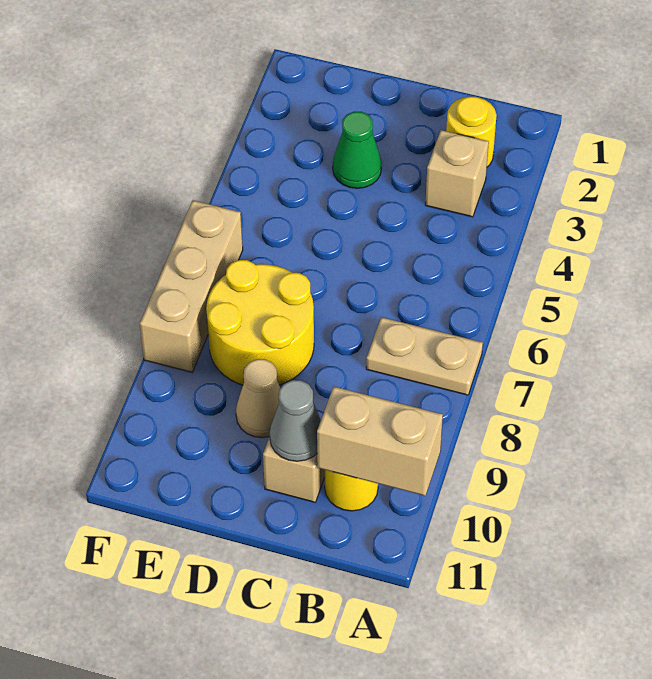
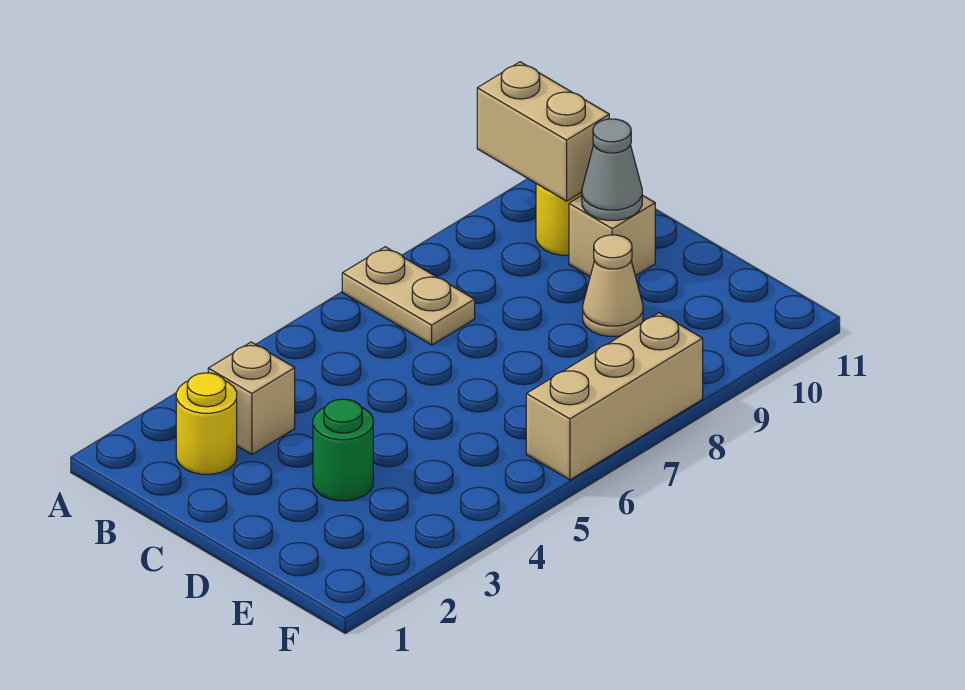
green 1x1 cone [333,112,382,188] -> green 1x1 round brick [313,399,373,501]
yellow 2x2 round brick [206,260,314,385] -> none

